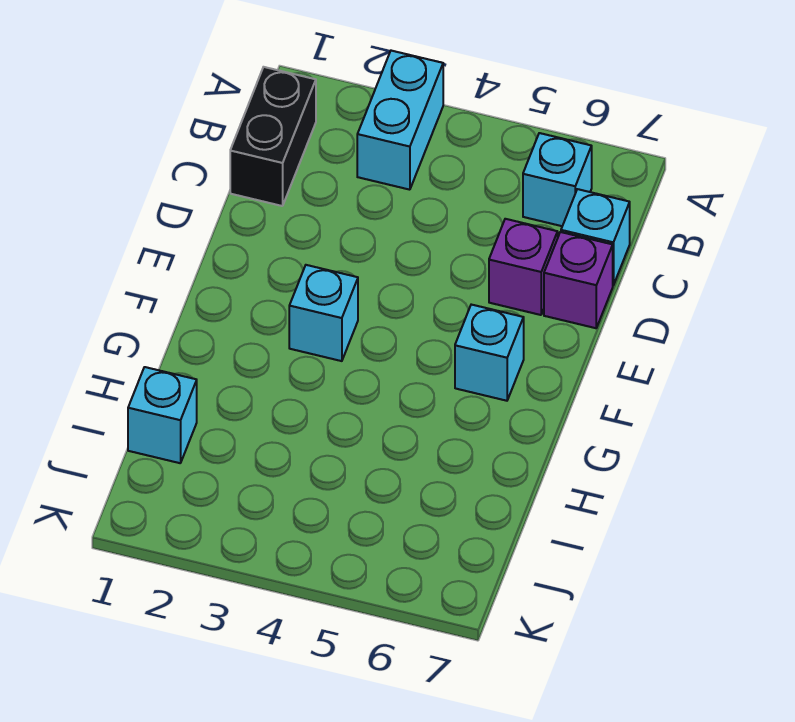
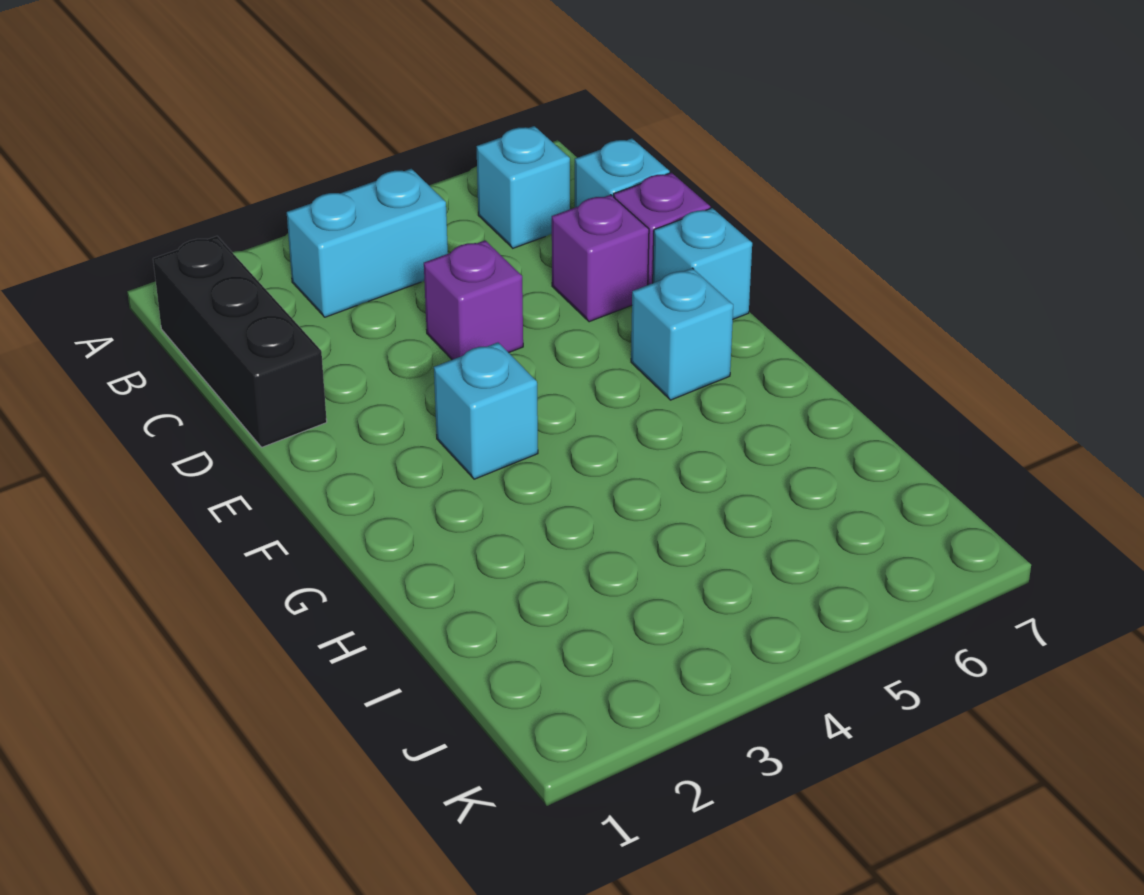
cyan 1x2 brick [357,51,443,190] -> cyan 1x2 brick turned to [287,169,448,317]
black 1x2 brick [230,67,316,206] -> black 1x3 brick [153,236,327,447]
none -> purple 1x1 brick [424,240,523,360]
cyan 1x1 brick [128,367,197,463] -> cyan 1x1 brick moved to [653,208,752,319]

